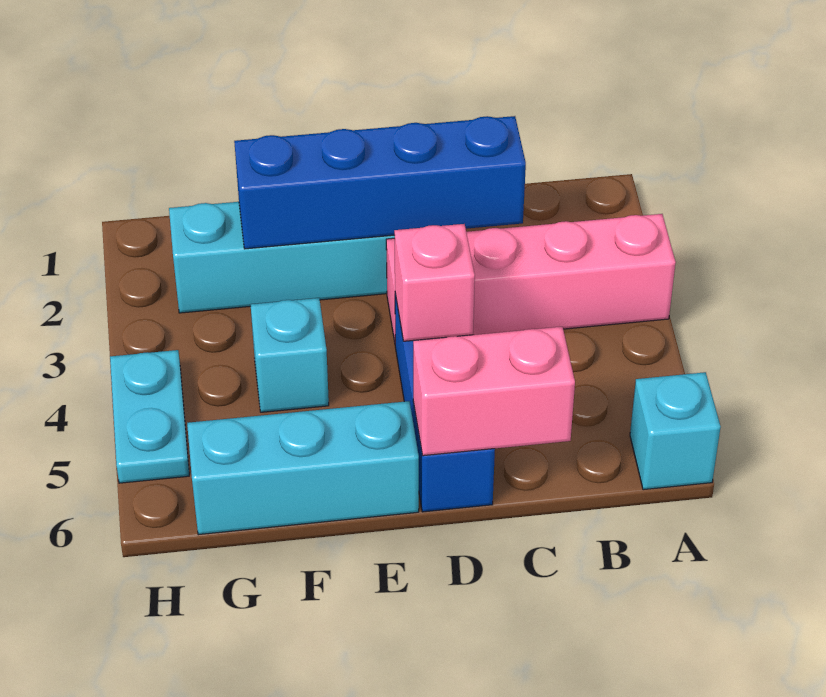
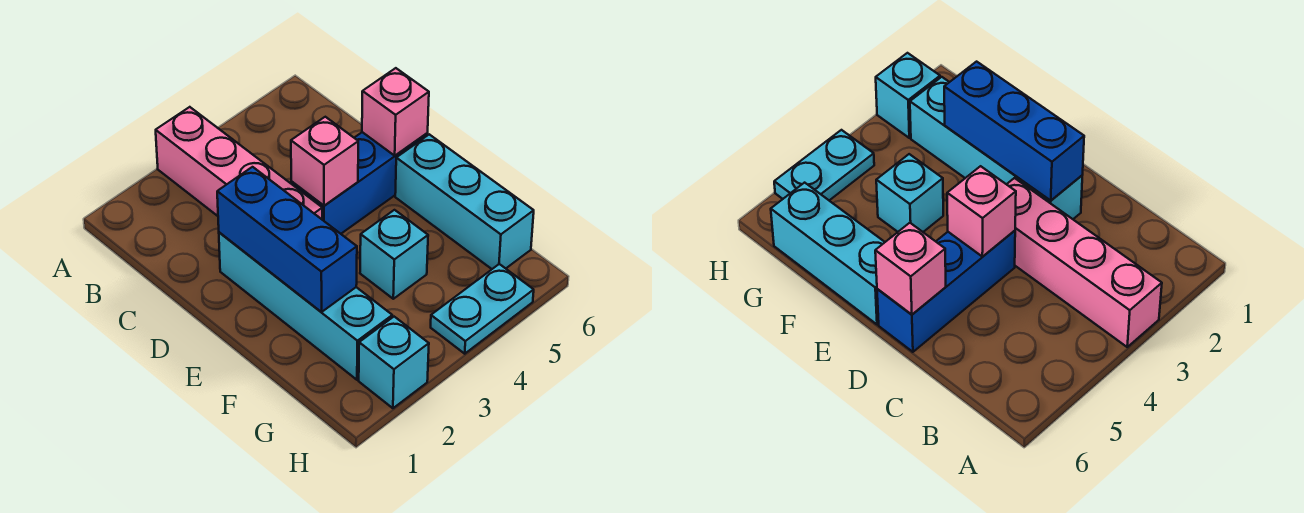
cyan 1x1 brick [630,372,721,490] -> cyan 1x1 brick moved to [359,317,429,408]
blue 1x4 brick [234,116,526,249] -> blue 1x3 brick [217,167,357,312]
pink 1x2 brick [413,327,575,456] -> pink 1x1 brick [362,68,429,156]

